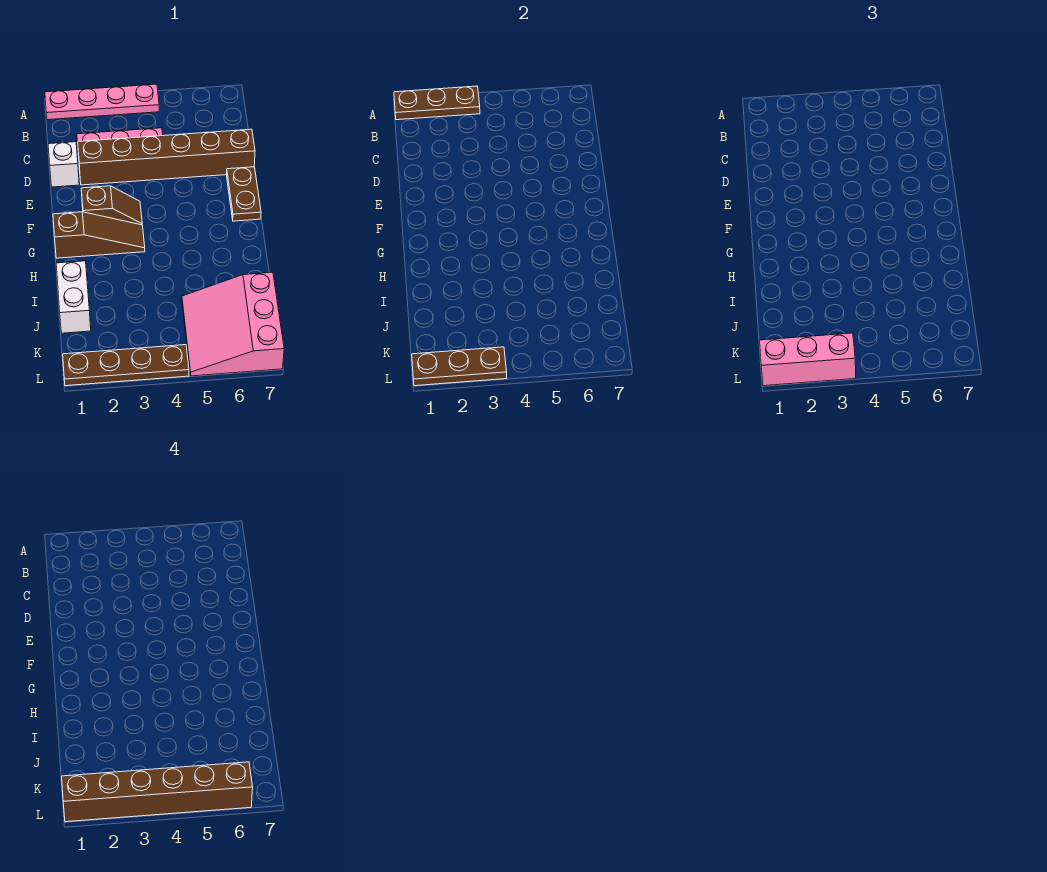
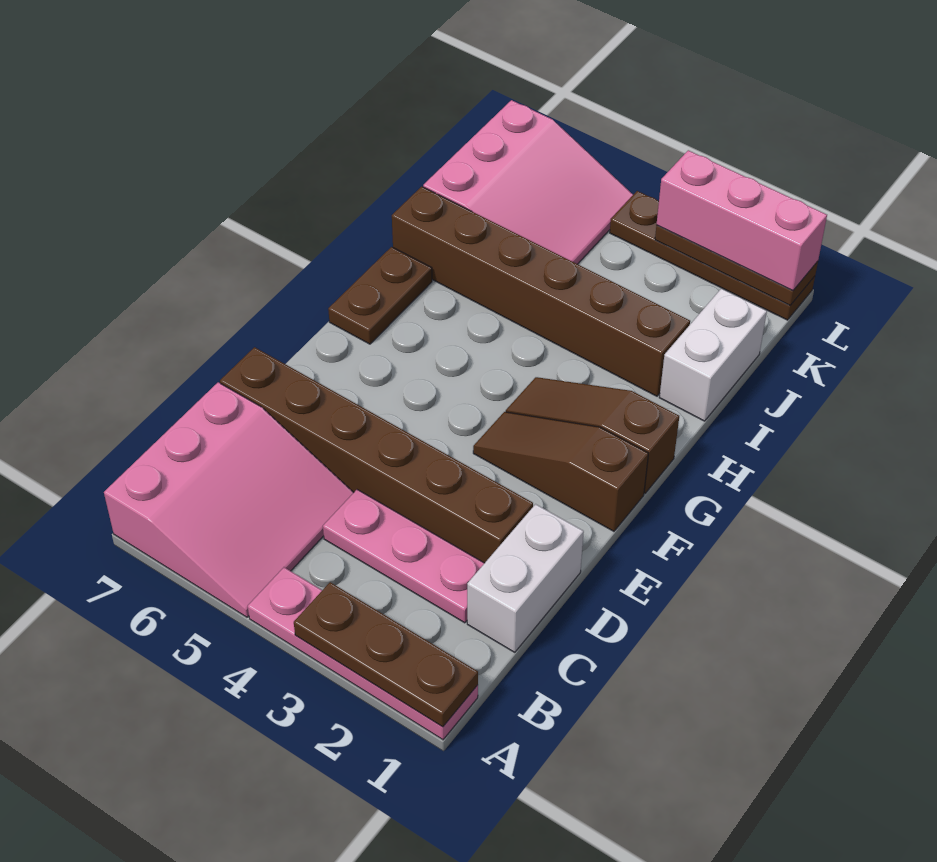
none -> pink 3x3 slope [104,382,354,617]
white 1x1 brick [48,142,79,187] -> white 1x2 brick [467,504,584,652]
brown 1x2 plate [227,167,261,221] -> brown 1x2 plate moved to [328,247,432,344]
brown 1x2 slope [81,186,142,225] -> brown 1x3 slope [473,412,648,531]
brown 1x6 brick [62,762,253,822] -> brown 1x6 brick moved to [392,186,690,396]

